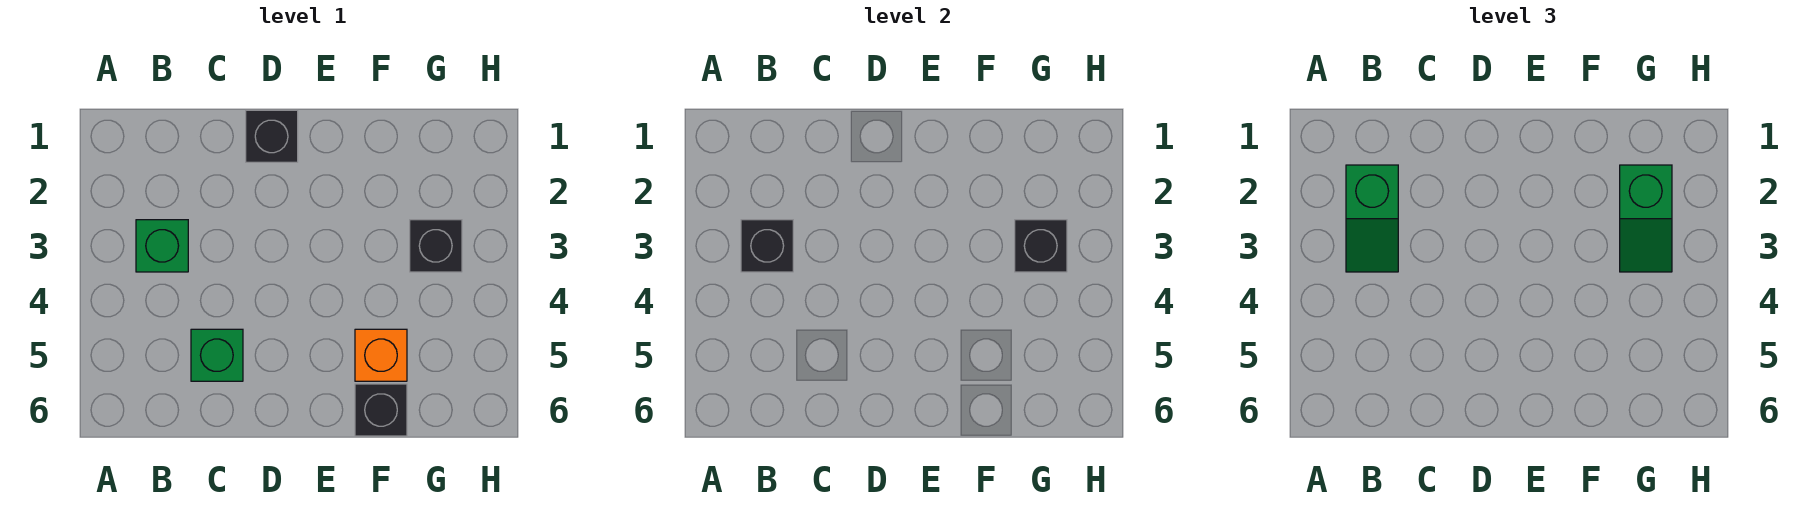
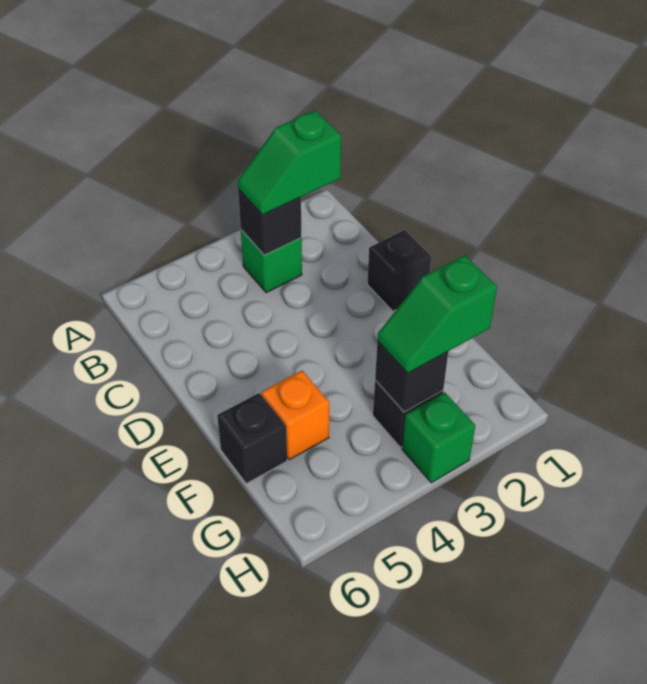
green 1x1 brick [191,329,243,381] -> green 1x1 brick moved to [402,392,475,483]

